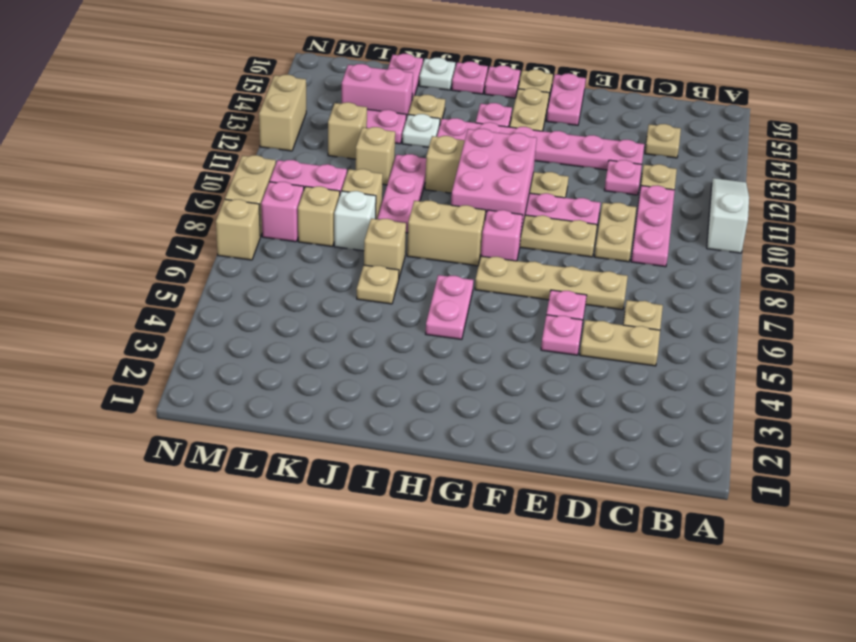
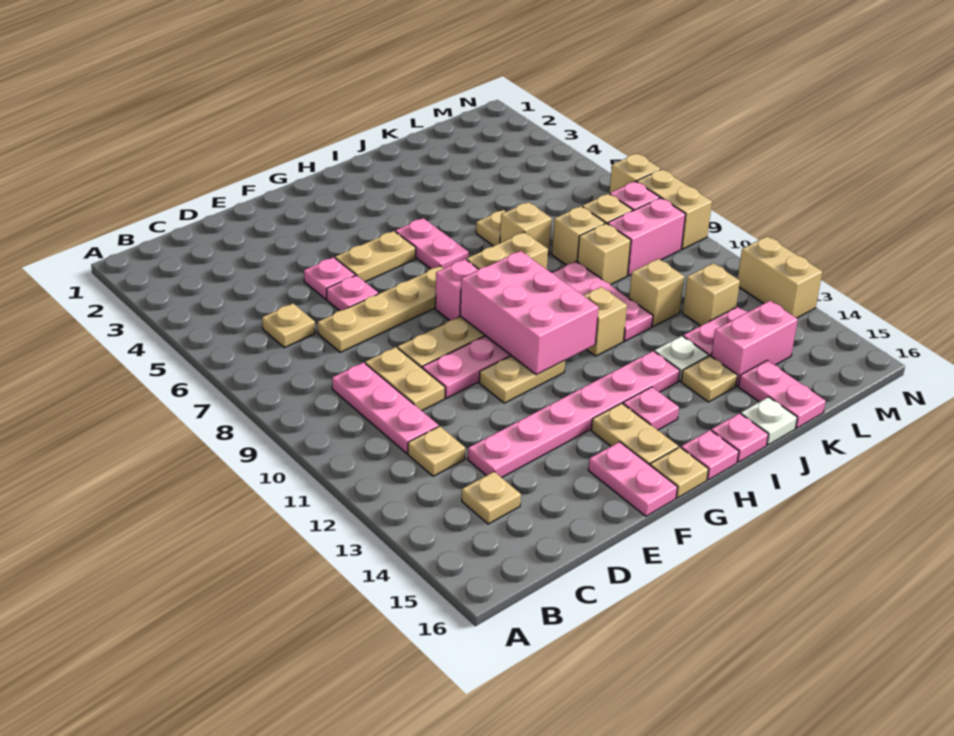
white 1x3 slope [707,178,749,253] -> none
tan 1x2 plate [580,320,660,366] -> tan 1x2 plate moved to [335,231,416,282]
pink 1x1 plate [604,160,642,195] -> none
white 1x1 brick [334,191,376,251] -> tan 1x1 brick [552,206,605,265]

